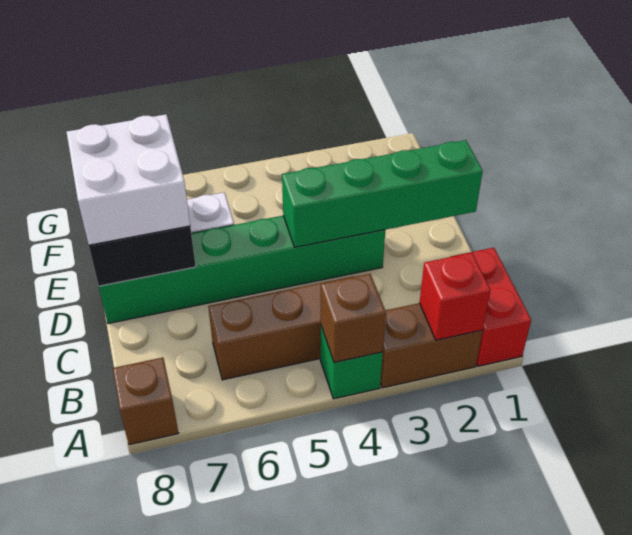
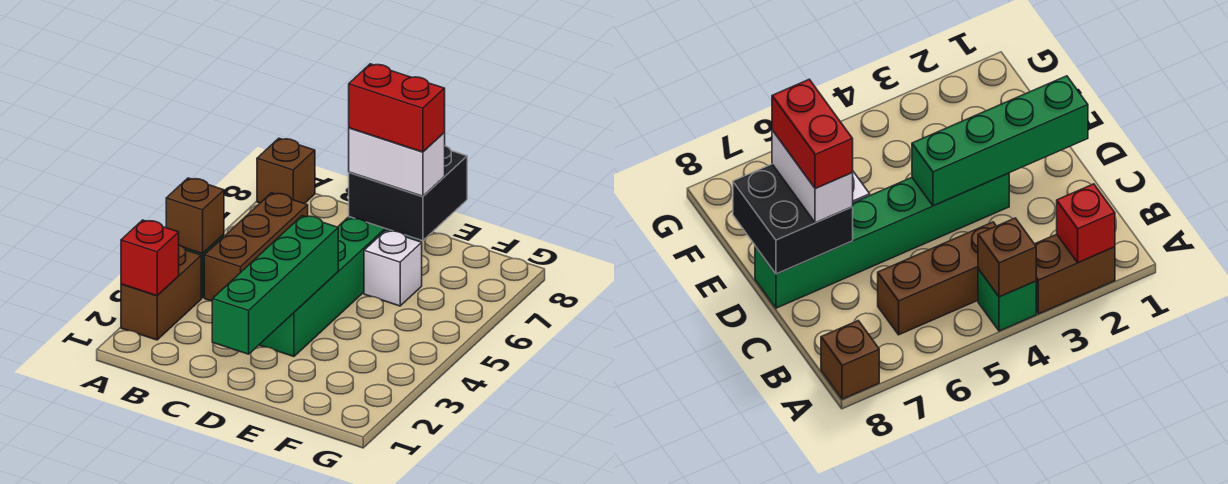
red 1x2 brick [450,248,531,366] -> red 1x2 brick moved to [349,64,445,152]
white 2x2 brick [67,114,190,245] -> white 1x2 brick [349,128,445,196]

